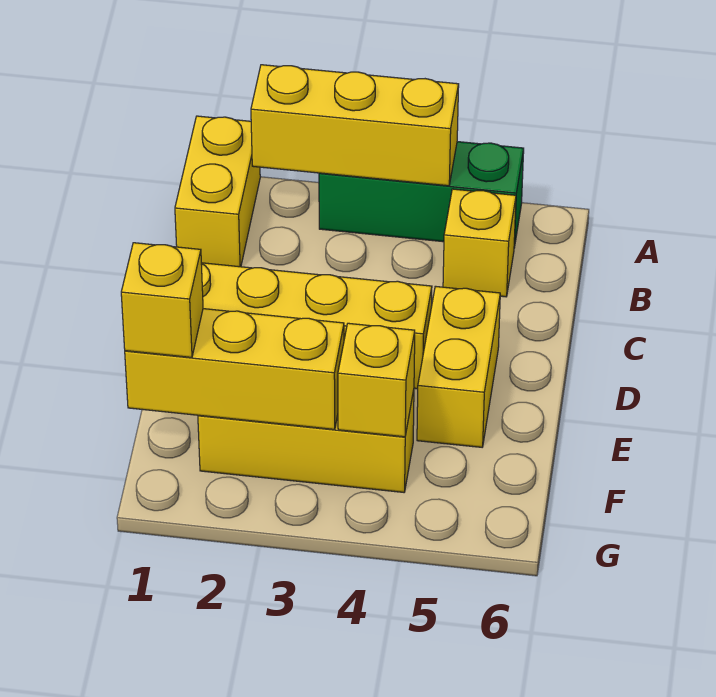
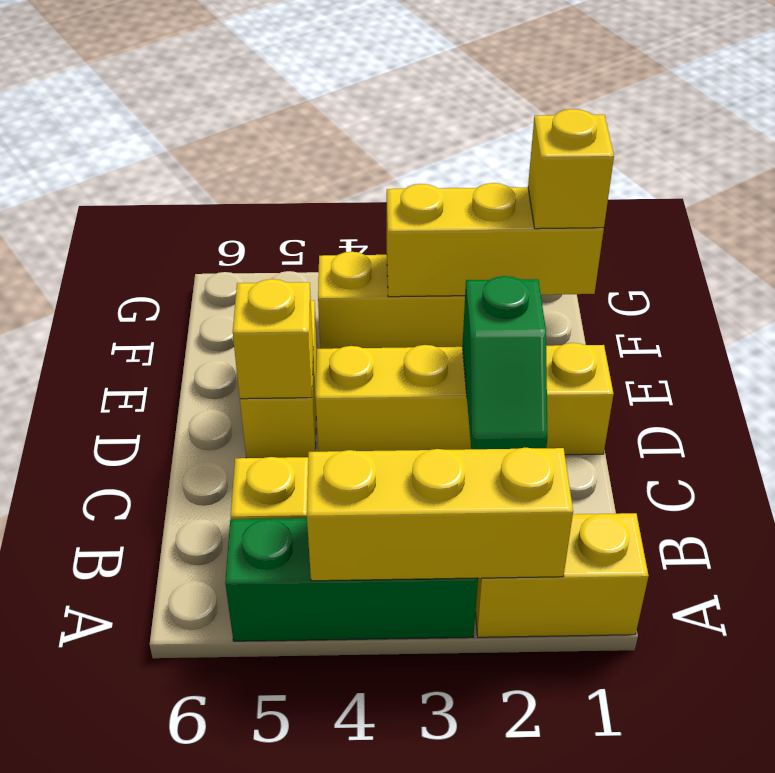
yellow 1x2 brick [175,116,260,267] -> yellow 1x2 brick turned to [475,513,649,637]
none -> green 1x2 slope [462,276,548,449]
yellow 1x1 brick [338,323,415,437] -> yellow 1x1 brick moved to [233,279,313,399]

